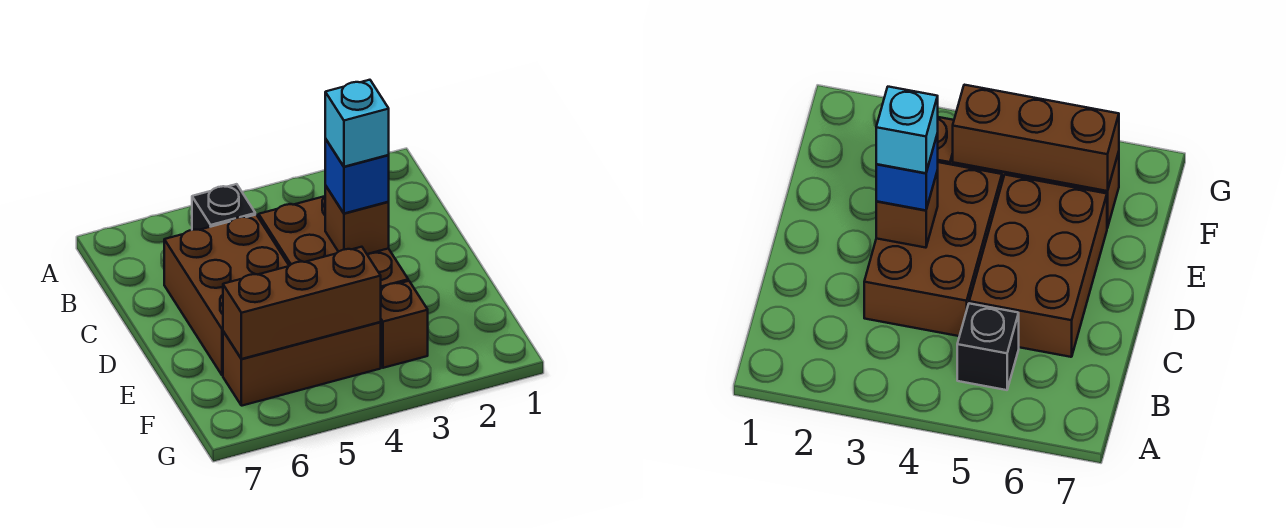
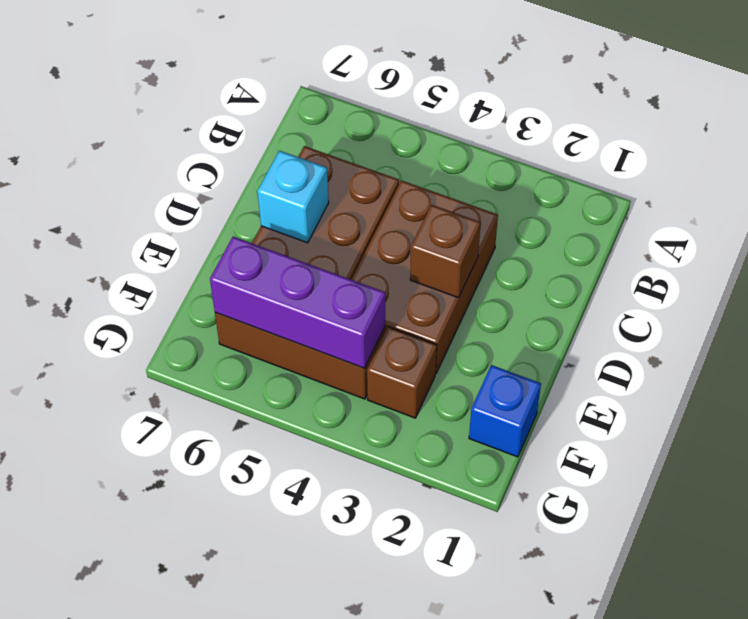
black 1x1 brick [192,184,255,230] -> none
blue 1x1 brick [325,139,389,213] -> blue 1x1 brick moved to [469,365,541,457]
cyan 1x1 brick [325,80,389,167] -> cyan 1x1 brick moved to [258,151,329,243]
brown 1x3 brick [223,247,381,359] -> purple 1x3 brick [210,237,385,368]

